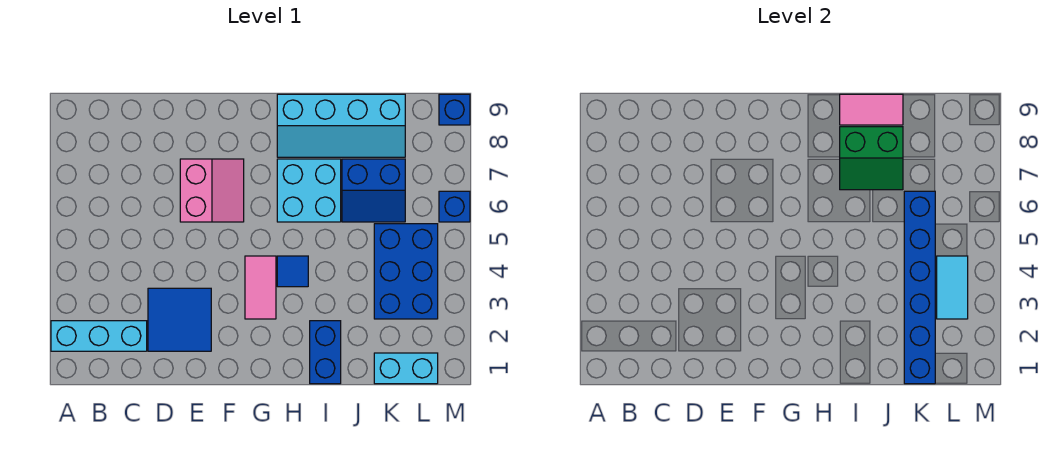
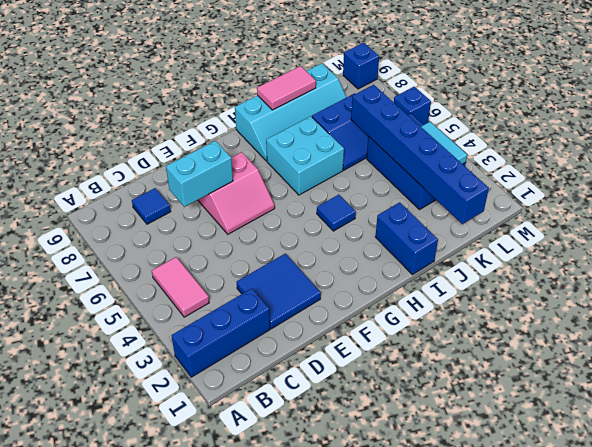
cyan 1x3 brick [51,321,147,351] -> blue 1x3 brick [171,288,270,377]
none -> blue 1x1 tile [132,188,171,224]
pink 2x2 slope [180,159,244,222] -> pink 2x2 slope turned to [198,152,275,234]
pink 1x2 tile [245,256,276,319] -> pink 1x2 tile moved to [152,257,209,317]
green 2x2 slope [840,127,903,190] -> none
cyan 1x2 brick [374,353,438,384] -> cyan 1x2 brick moved to [166,141,233,207]

